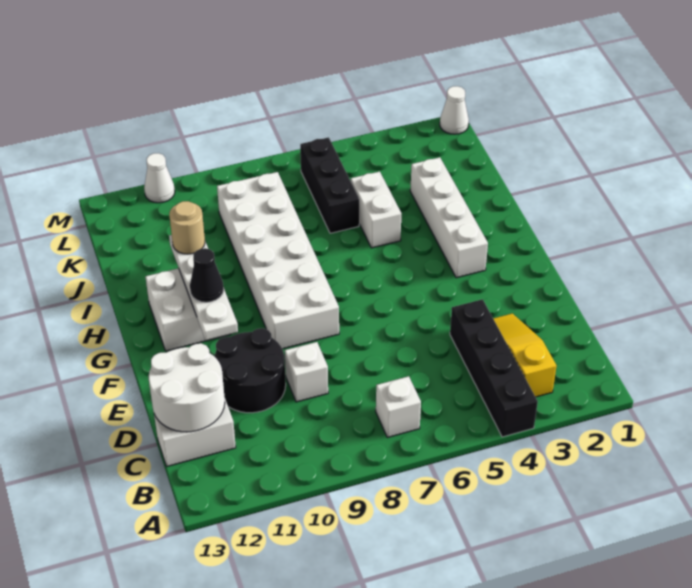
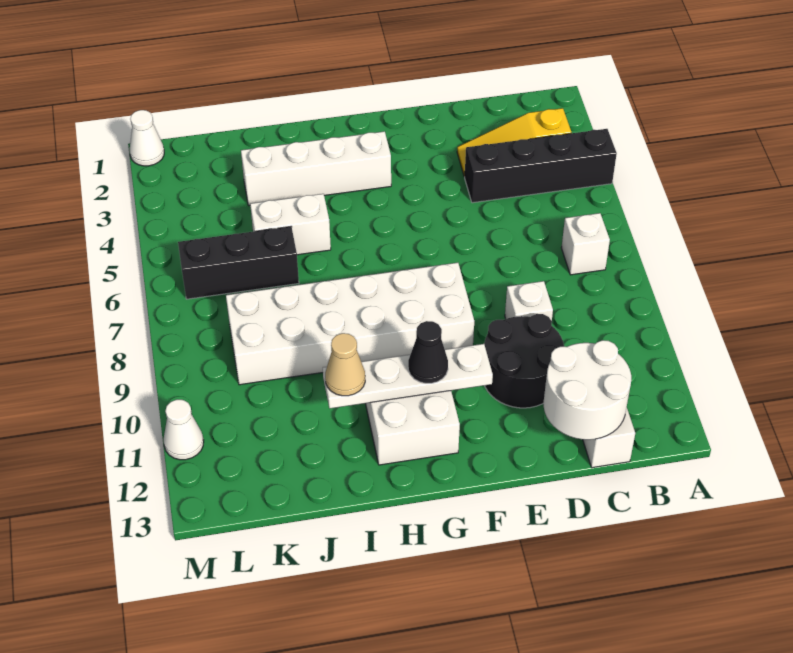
tan 1x1 round brick [169,201,205,254] -> tan 1x1 cone [325,333,365,396]

